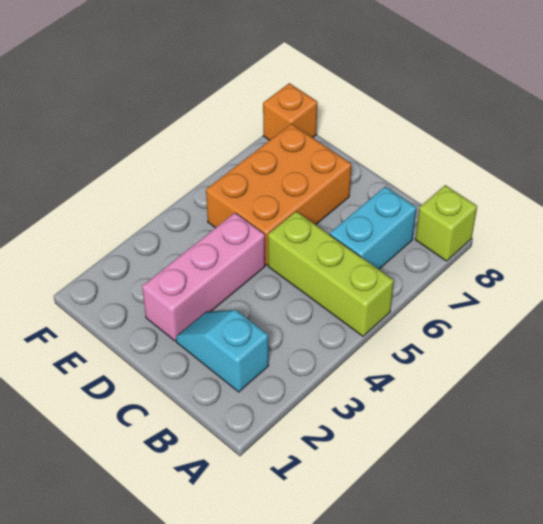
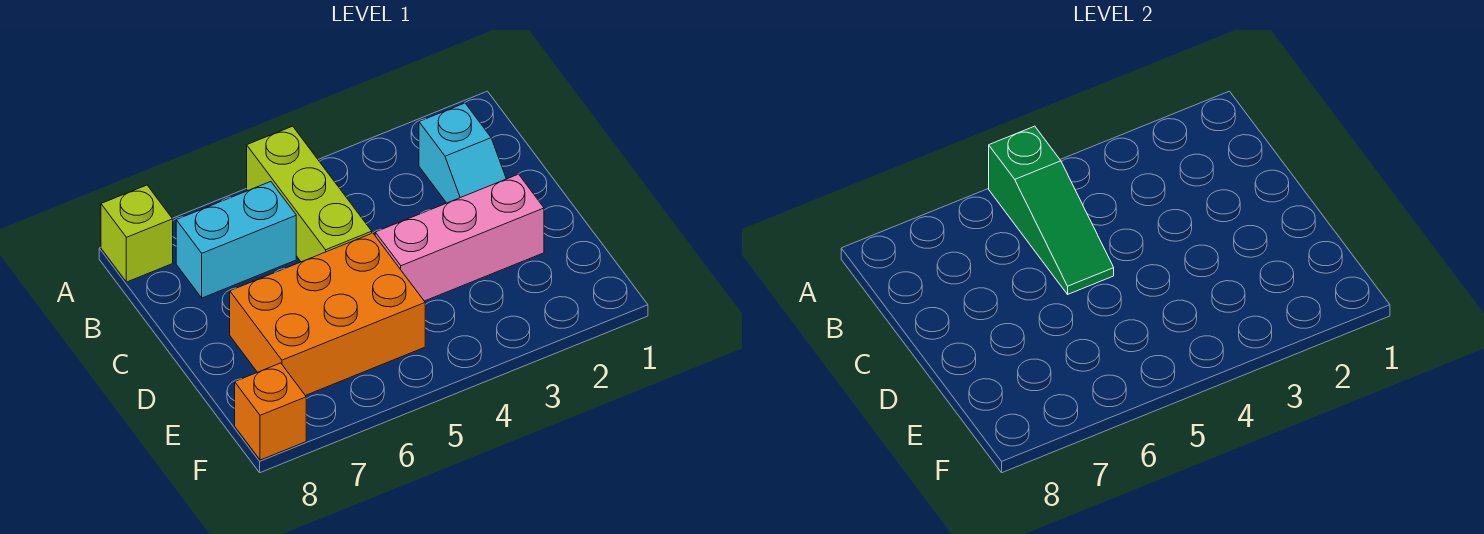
none -> green 1x3 slope [989,126,1114,294]

